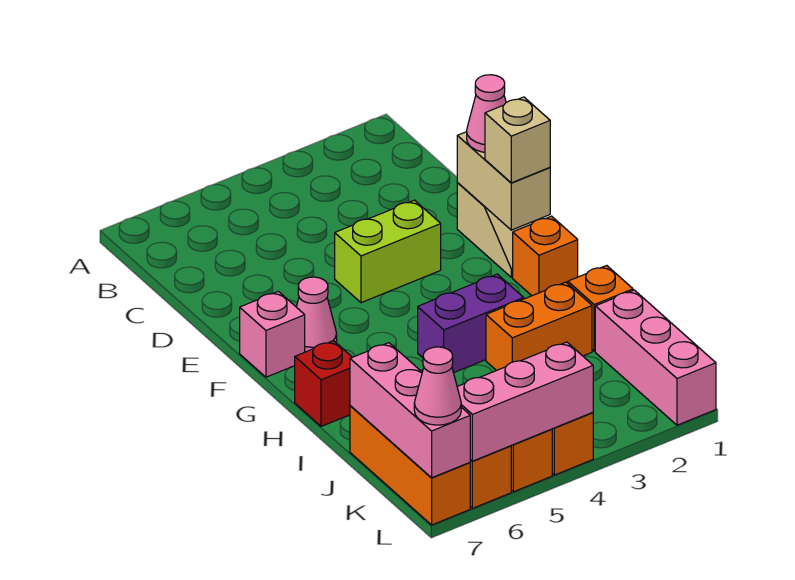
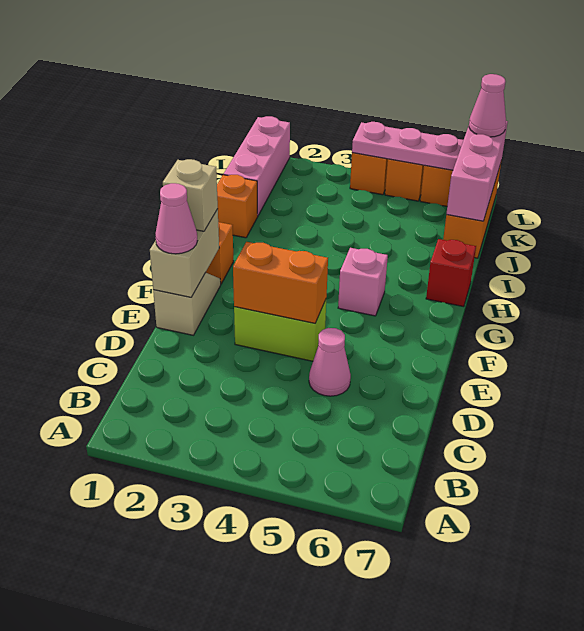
pink 1x1 cone [296,277,337,352] -> pink 1x1 cone moved to [309,328,351,396]
pink 1x1 brick [240,291,305,377] -> pink 1x1 brick moved to [338,248,388,316]
purple 1x2 brick [418,274,524,373] -> none
orange 1x2 brick [486,282,592,371] -> orange 1x2 brick moved to [233,242,328,323]
pink 1x3 brick [457,342,593,461] -> pink 1x3 plate [352,122,463,170]

